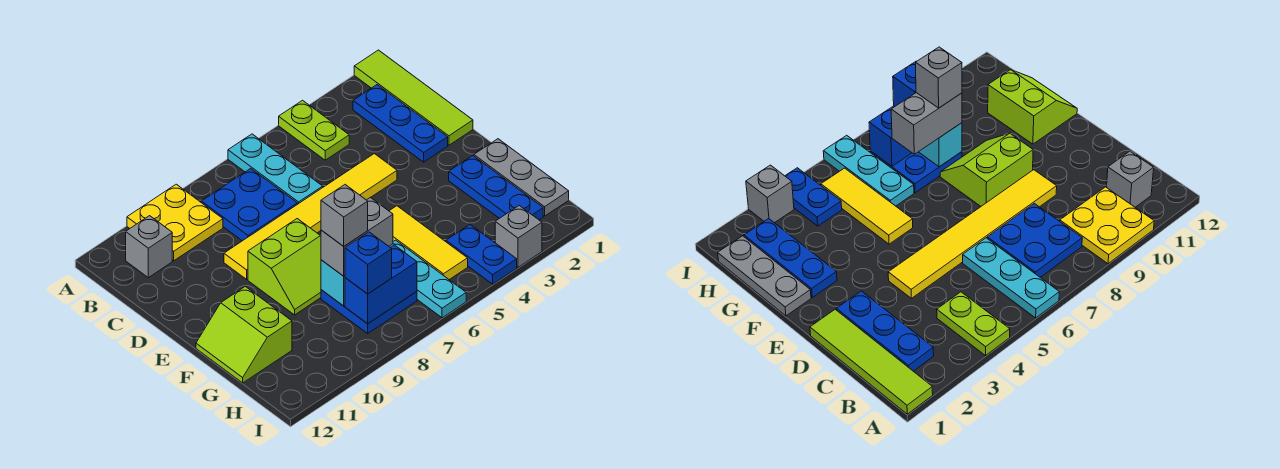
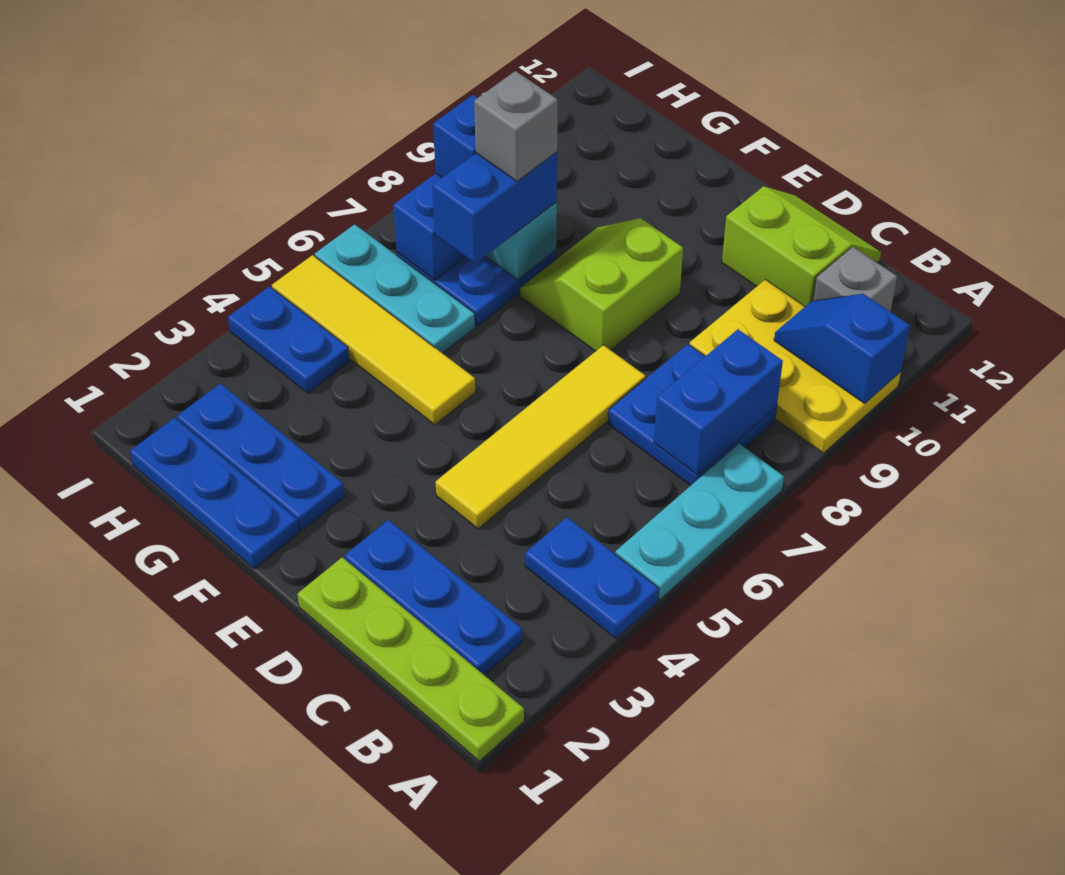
lime 1x4 tile [354,50,473,145] -> lime 1x4 plate [297,557,524,761]
lime 1x2 plate [279,100,349,160] -> blue 1x2 plate [525,517,659,639]
cyan 1x3 plate [228,134,323,204] -> cyan 1x3 plate turned to [615,444,784,600]
yellow 2x2 plate [127,184,223,261] -> yellow 2x3 plate [690,280,901,453]
none -> blue 1x2 slope [774,294,910,404]
none -> blue 1x2 brick [654,329,783,475]
yellow 1x6 tile [224,154,397,279] -> yellow 1x4 tile [436,345,645,529]
grey 1x3 plate [474,139,569,216] -> blue 1x3 plate [130,418,299,569]
yellow 1x3 tile [389,206,468,280] -> yellow 1x4 tile [272,255,475,425]
lime 2x2 slope [196,287,292,383] -> lime 2x2 slope moved to [722,186,881,306]
grey 1x2 brick [321,197,393,276] -> blue 1x2 brick [432,152,557,263]
grey 1x1 brick [495,206,542,267] -> none

